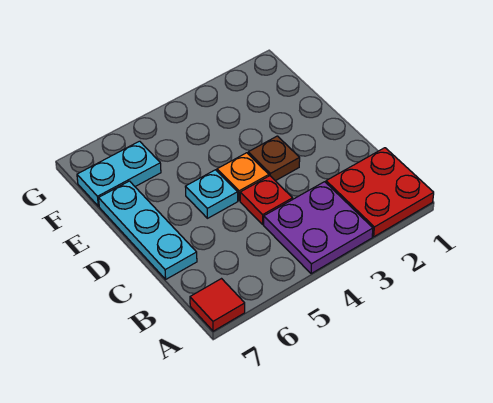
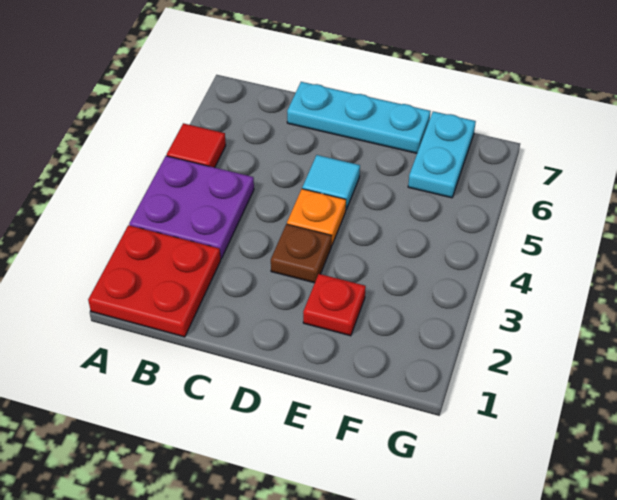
red 1x1 tile [190,279,245,331] -> red 1x1 tile moved to [167,123,226,168]
red 1x1 plate [240,176,293,224] -> red 1x1 plate moved to [303,274,366,336]
cyan 1x1 plate [185,170,238,218] -> cyan 1x1 tile [302,155,360,209]

